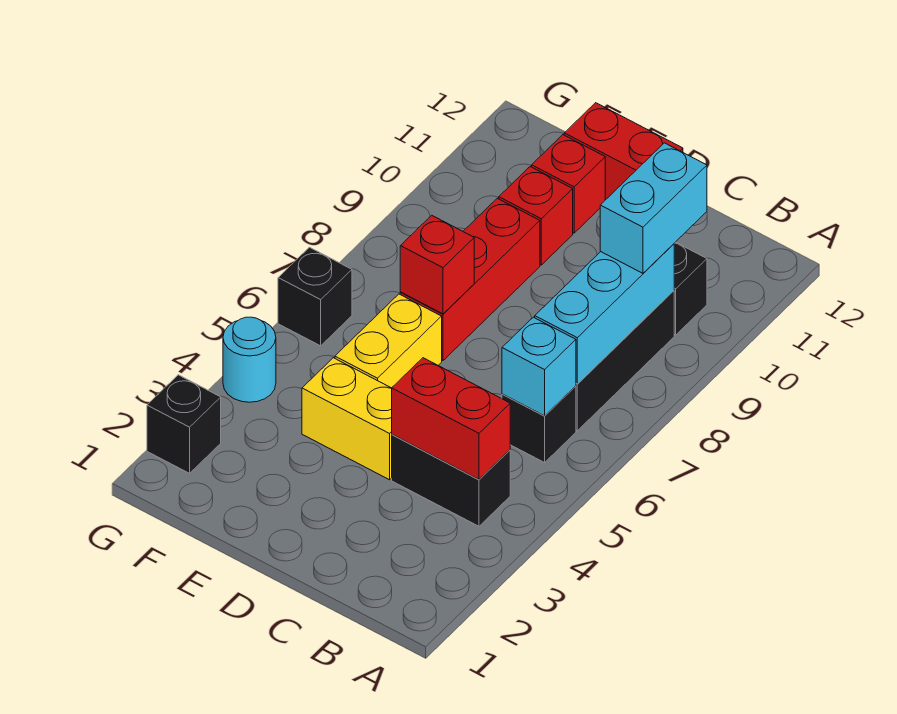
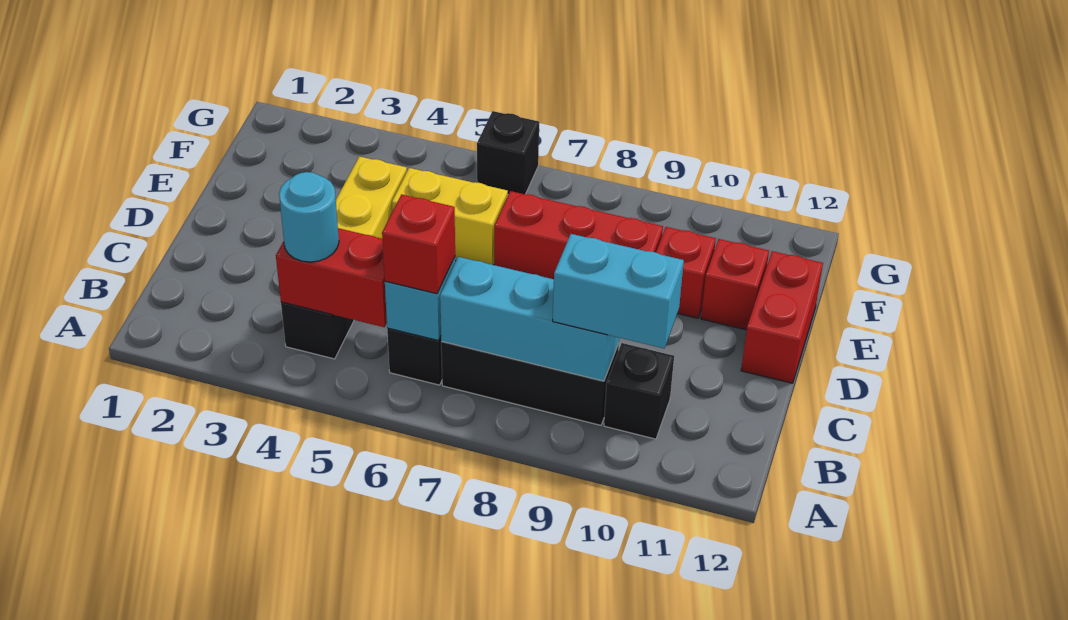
red 1x2 brick [392,358,510,480] -> red 1x2 brick turned to [276,228,387,327]
red 1x1 brick [400,215,474,314] -> red 1x1 brick moved to [382,194,455,294]
black 1x1 brick [147,375,221,473] -> none
cyan 1x1 round brick [223,317,276,402] -> cyan 1x1 round brick moved to [279,172,339,262]

